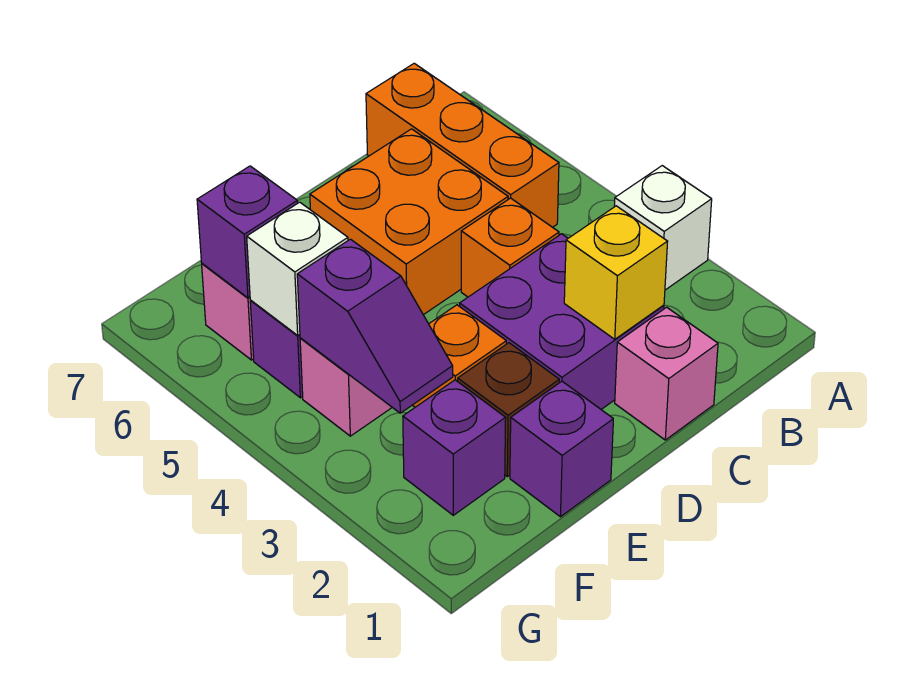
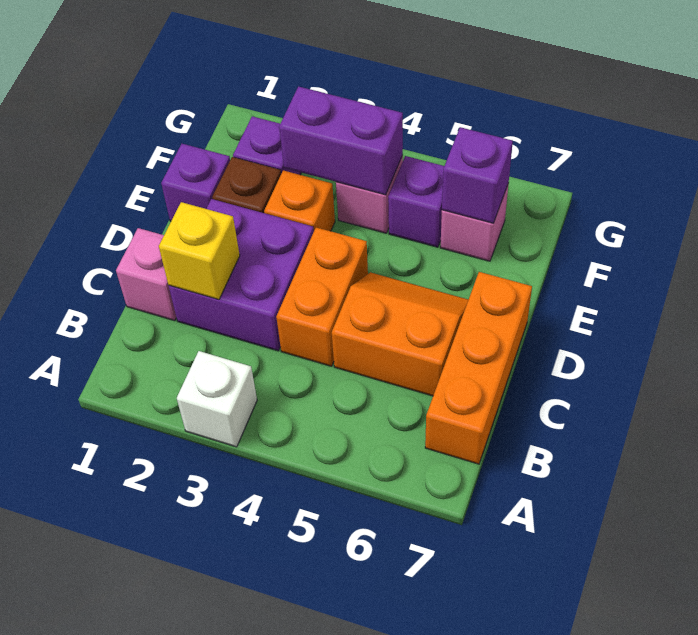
orange 1x3 brick [366,63,559,227] -> orange 1x3 brick turned to [425,272,532,464]
orange 1x1 brick [461,198,559,297] -> orange 1x2 brick [276,227,368,366]
orange 2x2 brick [310,129,508,315] -> orange 2x2 slope [332,272,468,396]
purple 1x2 slope [297,239,453,413] -> purple 1x2 brick [279,87,403,195]
white 1x1 brick [247,202,348,335] -> none

